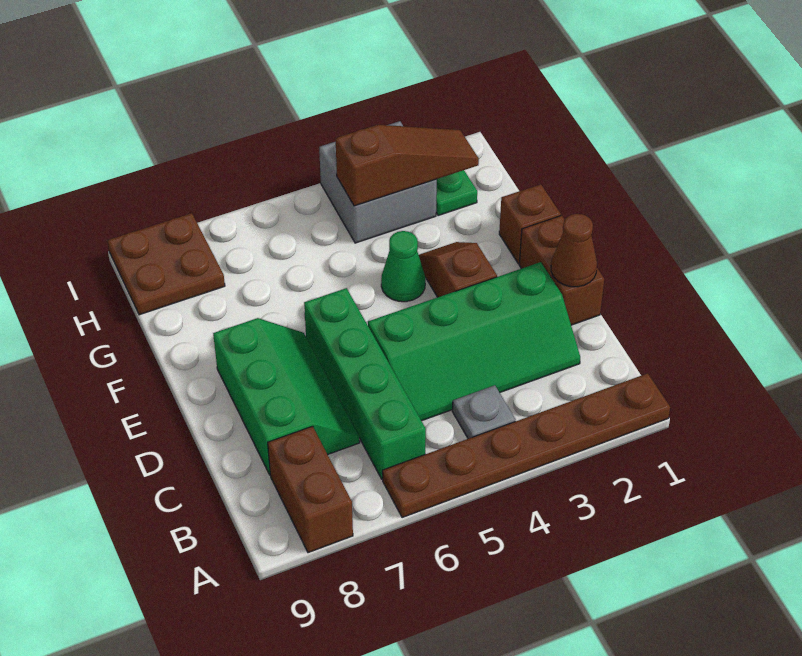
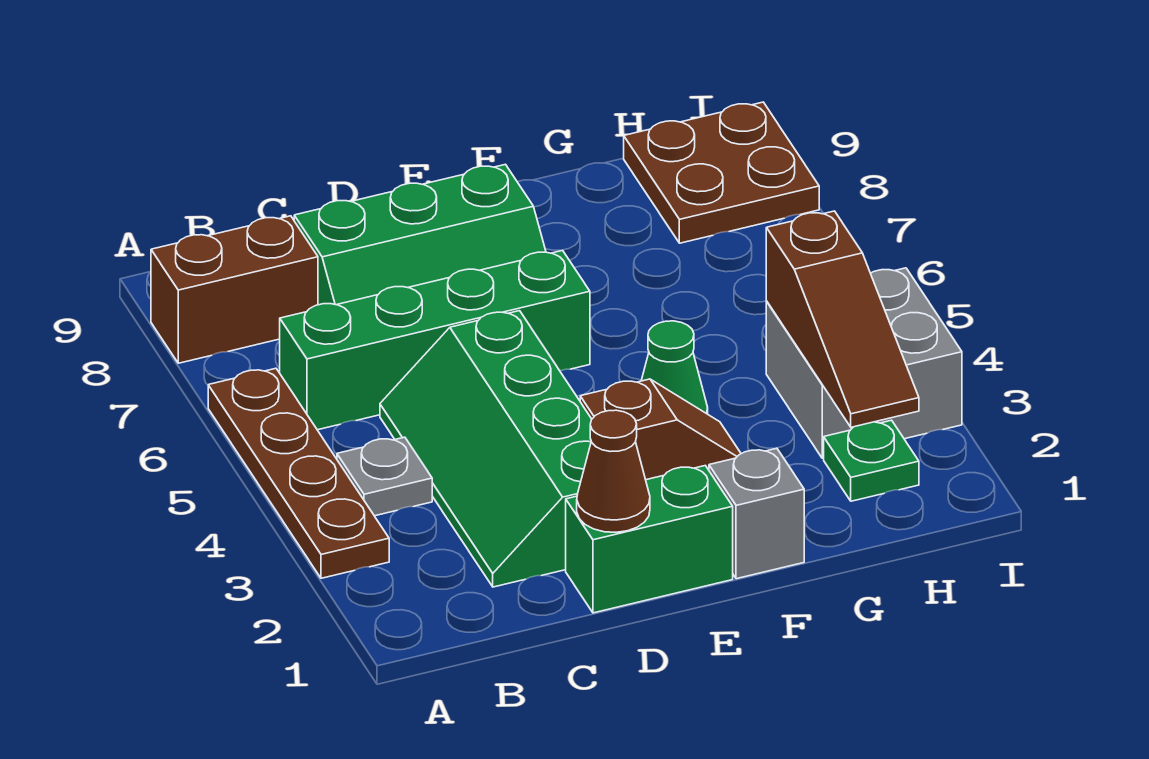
brown 1x6 plate [382,373,670,518] -> brown 1x4 plate [208,368,389,578]
brown 1x2 brick [519,215,604,325] -> green 1x2 brick [566,466,733,613]
brown 1x1 brick [499,184,561,264] -> grey 1x1 brick [709,448,804,579]

